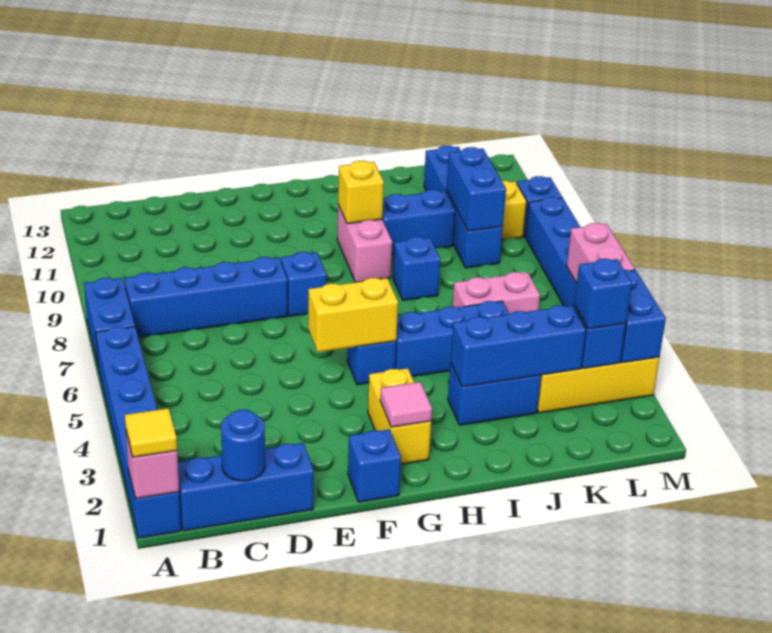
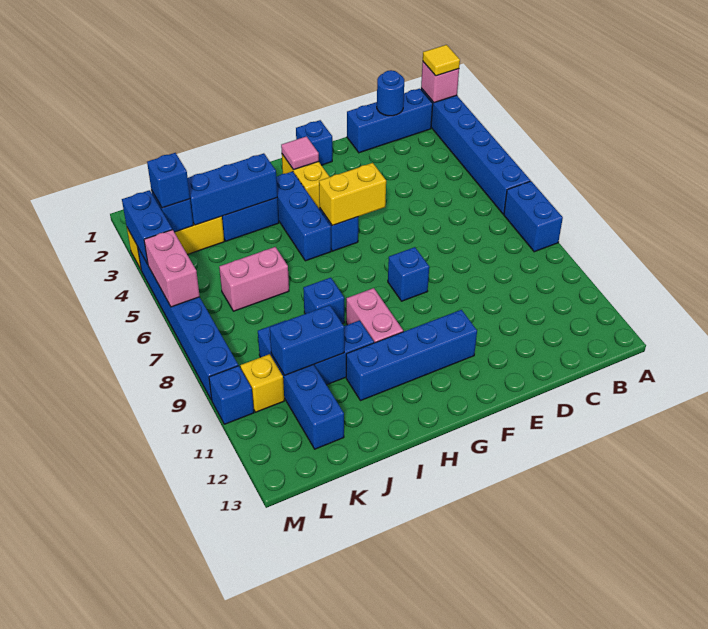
blue 1x4 brick [124,257,287,337] -> blue 1x4 brick moved to [346,310,477,401]
blue 1x3 brick [395,301,509,376] -> blue 1x3 brick turned to [276,171,331,261]
yellow 1x1 brick [338,161,384,224] -> none
blue 1x2 brick [447,147,506,231] -> blue 1x2 brick turned to [270,305,344,375]

